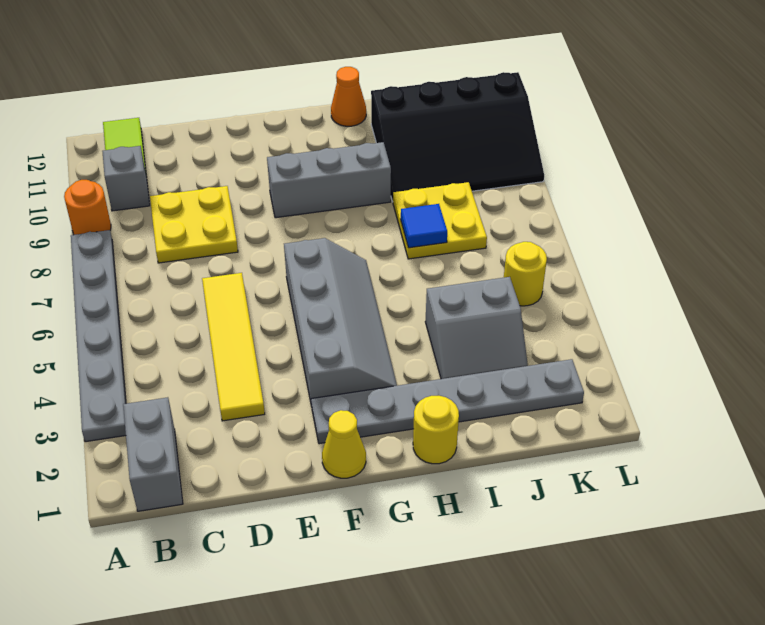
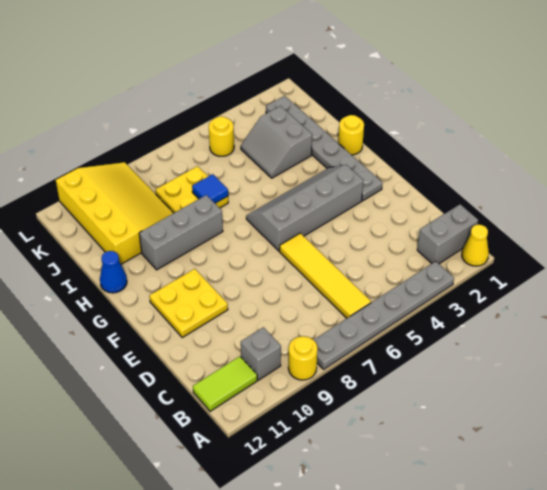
orange 1x1 round brick [64,180,111,235] -> yellow 1x1 round brick [288,336,318,380]
yellow 2x2 plate [150,186,238,263] -> yellow 2x2 plate moved to [149,269,228,337]
yellow 1x4 tile [202,273,265,421] -> yellow 1x4 tile turned to [280,233,371,318]
yellow 1x1 cone [322,410,366,478] -> yellow 1x1 cone moved to [462,225,489,266]
grey 1x3 brick [267,142,391,218] -> grey 1x3 brick turned to [139,195,223,270]
orange 1x1 cone [331,67,366,126] -> blue 1x1 cone [100,251,127,293]
grey 2x2 slope [425,277,528,379] -> grey 2x2 slope turned to [241,106,312,178]
black 3x4 slope [371,72,544,202] -> yellow 3x4 slope [56,162,173,264]

